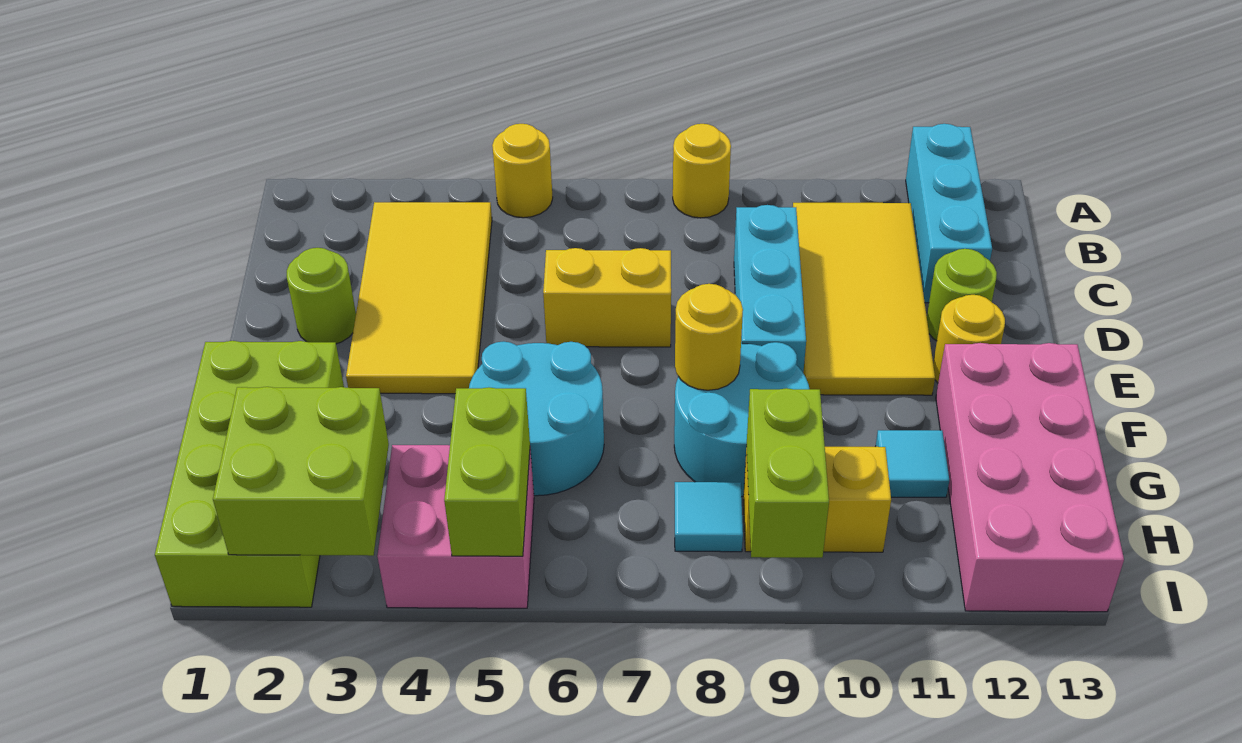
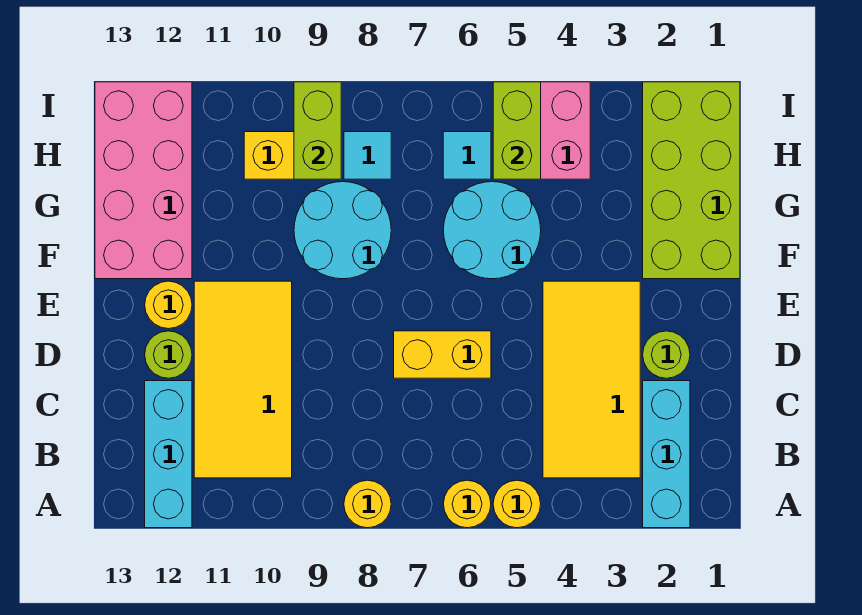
cyan 1x3 brick [734,205,806,372] -> cyan 1x3 brick moved to [643,381,690,528]
yellow 1x1 round brick [675,284,743,390] -> yellow 1x1 round brick moved to [444,480,491,528]
cyan 1x1 tile [875,430,949,497] -> cyan 1x1 tile moved to [443,132,491,179]
lime 2x2 brick [213,387,389,556] -> none

